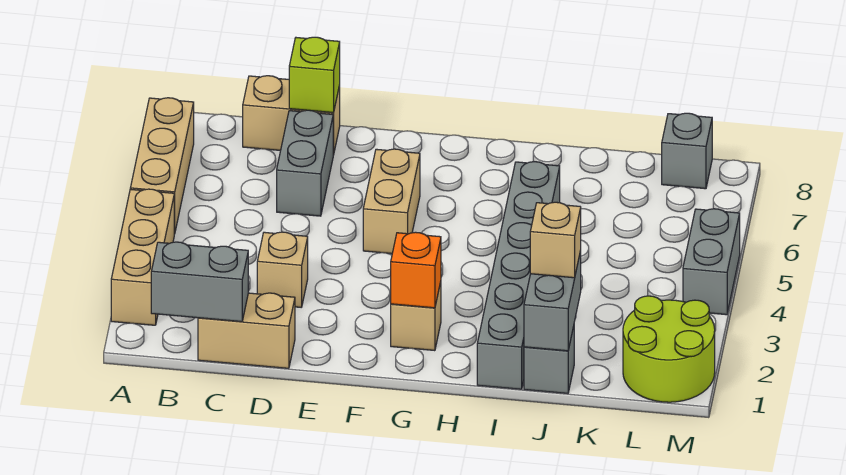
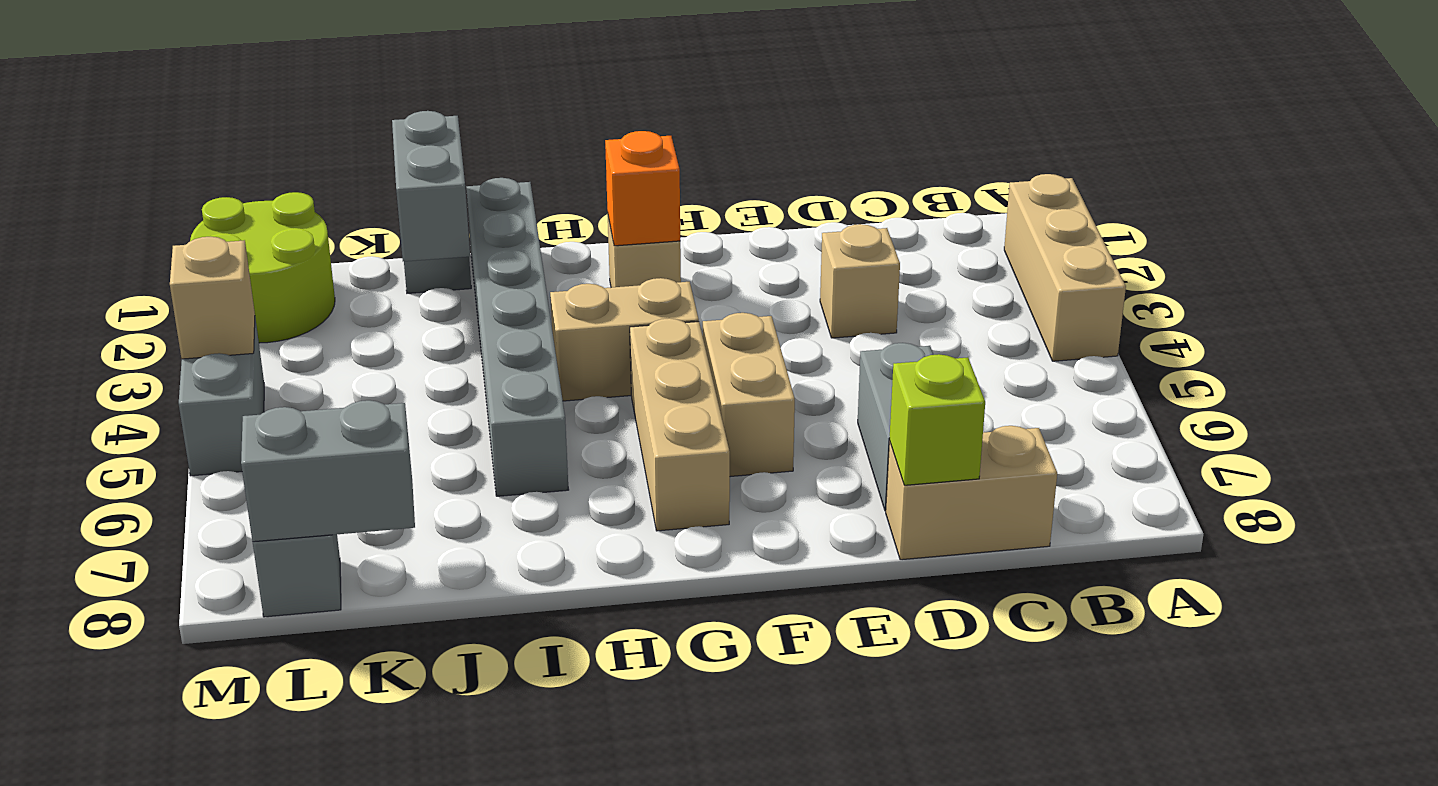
tan 1x3 brick [130,98,194,234] -> tan 1x3 brick moved to [630,318,730,531]
grey 1x2 brick [151,242,248,322] -> grey 1x2 brick moved to [241,400,415,542]
tan 1x2 brick [198,293,295,368] -> tan 1x2 brick moved to [550,278,699,401]
tan 1x1 brick [530,202,581,278] -> tan 1x1 brick moved to [170,237,255,359]

